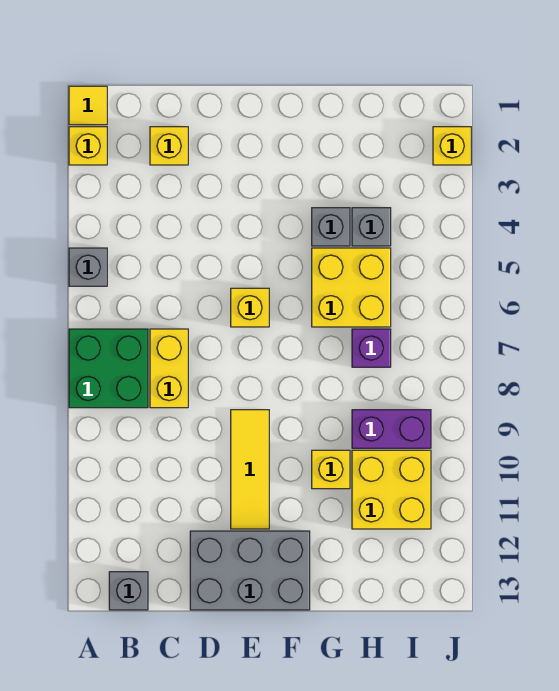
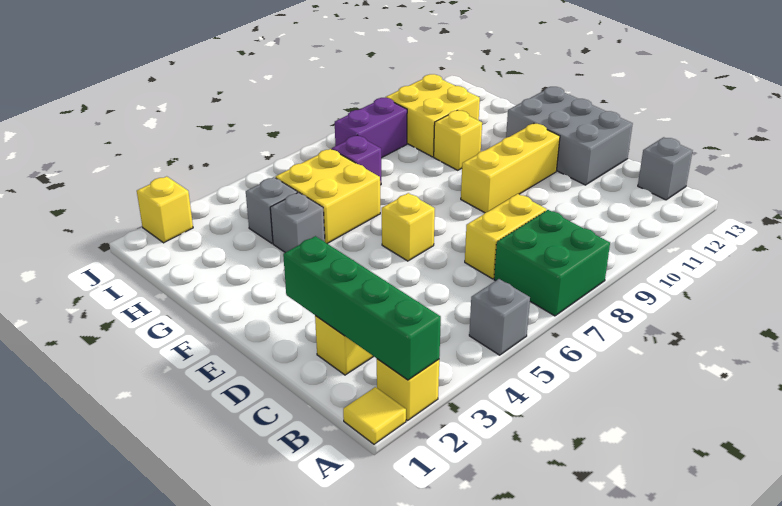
none -> green 1x4 brick [283,236,441,380]
yellow 1x3 tile [231,410,269,529] -> yellow 1x3 brick [461,124,560,213]
purple 1x2 brick [352,410,431,448] -> purple 1x2 brick turned to [335,98,407,158]

